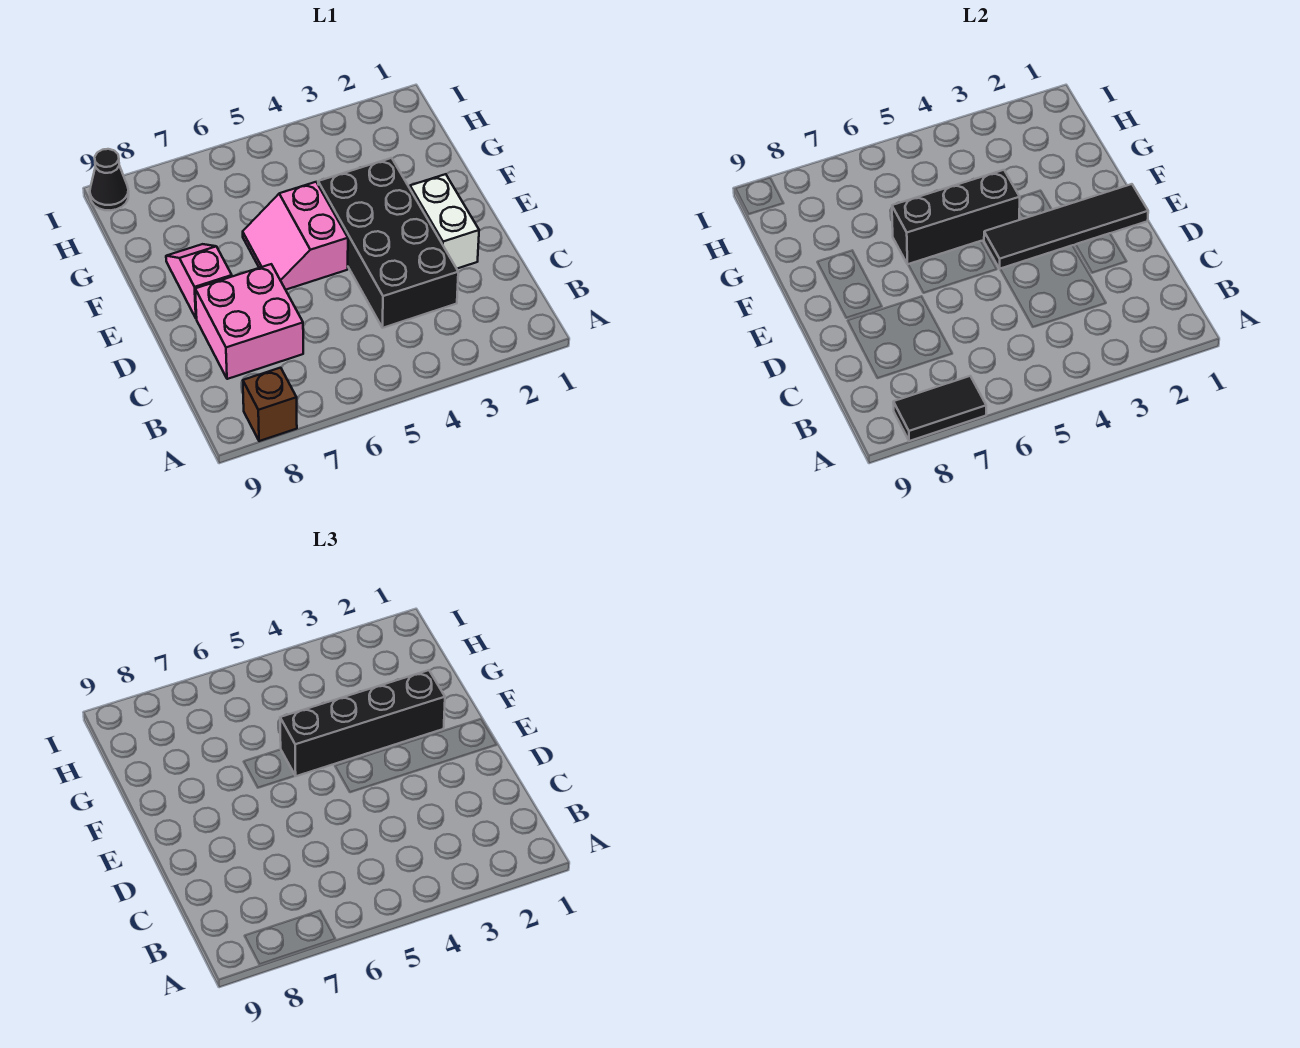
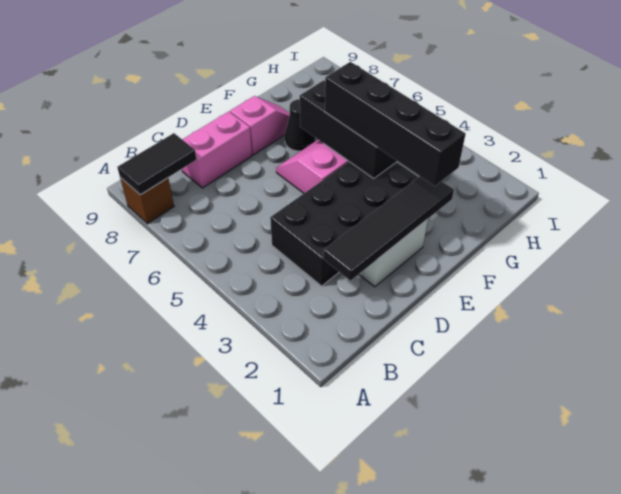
black 1x2 tile [893,376,986,441] -> black 1x2 tile turned to [117,133,196,195]
pink 2x2 brick [195,264,303,379] -> pink 1x2 brick [182,112,252,188]
black 1x4 tile [984,184,1148,269] -> black 1x4 tile turned to [323,177,454,281]
black 1x1 cone [90,149,129,210] -> black 1x1 cone moved to [285,99,315,151]

